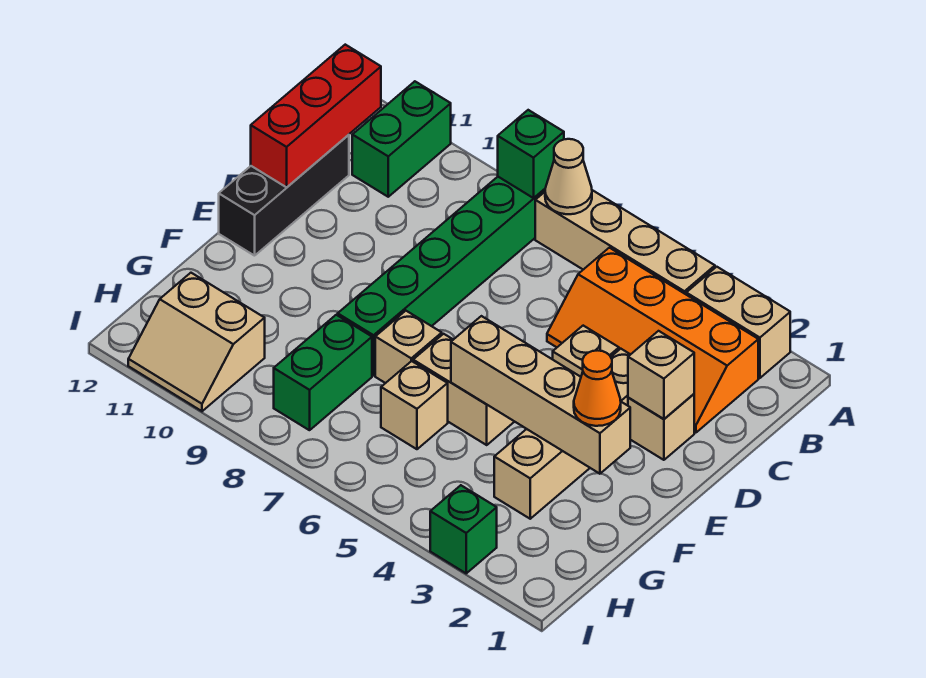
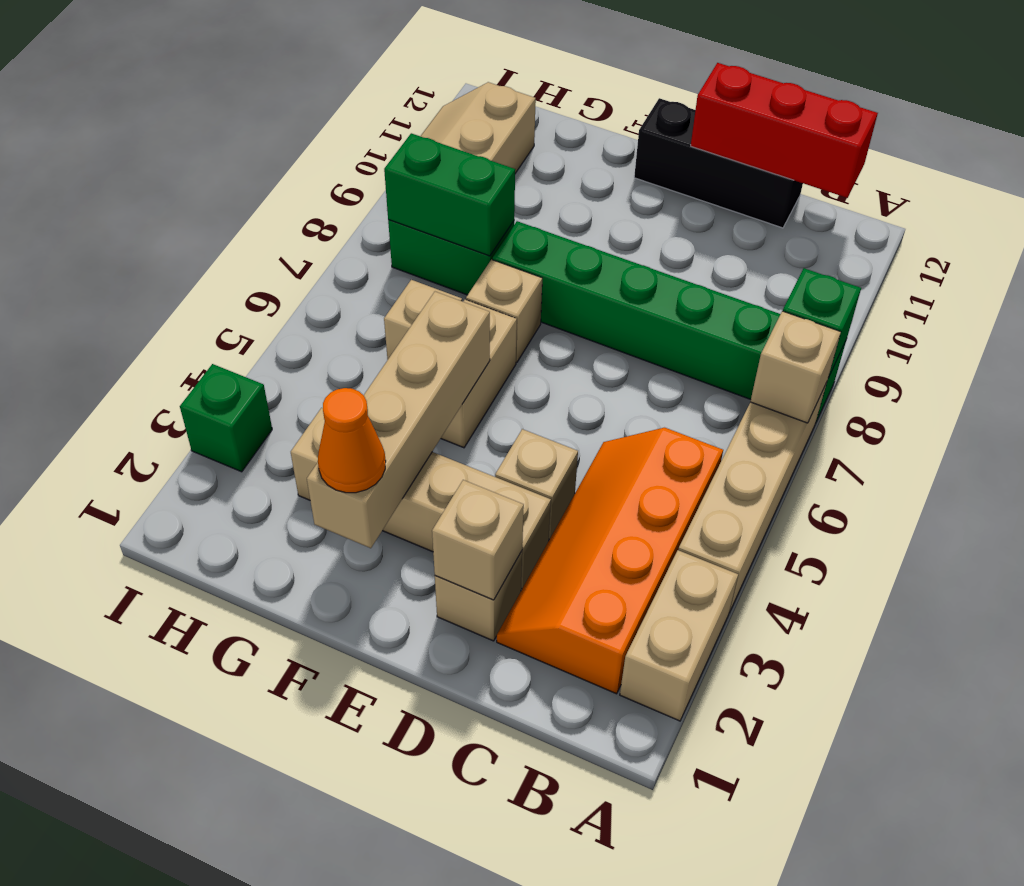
tan 1x1 cone [545,139,592,214] -> tan 1x1 brick [750,311,841,423]
green 1x2 brick [352,81,451,197] -> green 1x2 brick moved to [384,133,515,256]

